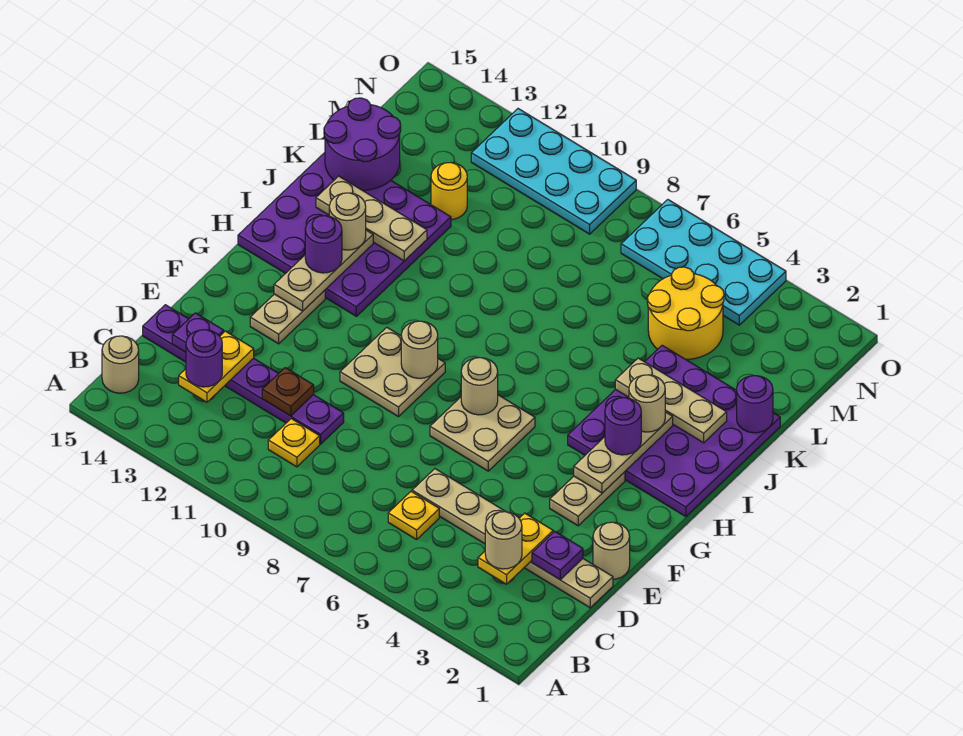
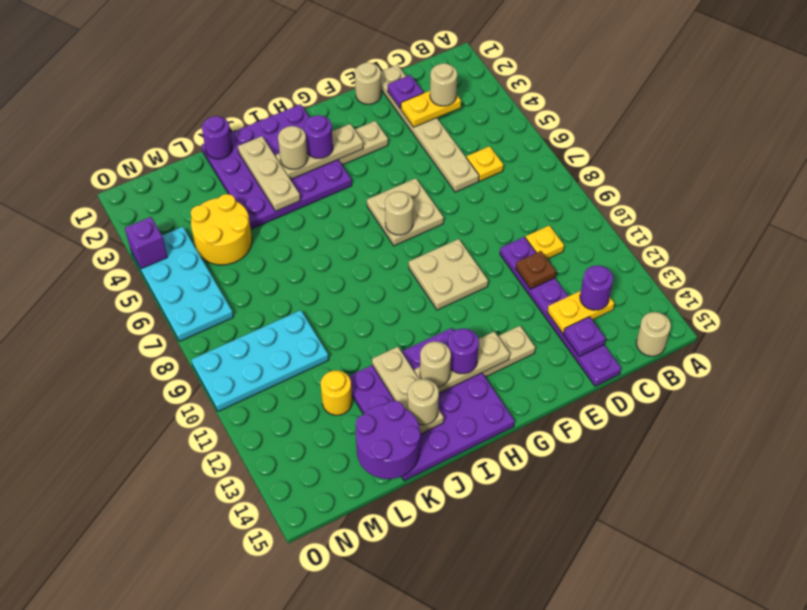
tan 1x1 round brick [401,321,438,378] -> tan 1x1 round brick moved to [408,379,439,425]
cyan 2x4 plate [471,109,636,234] -> cyan 2x4 plate turned to [191,310,329,411]
none -> purple 1x1 brick [125,217,167,269]

